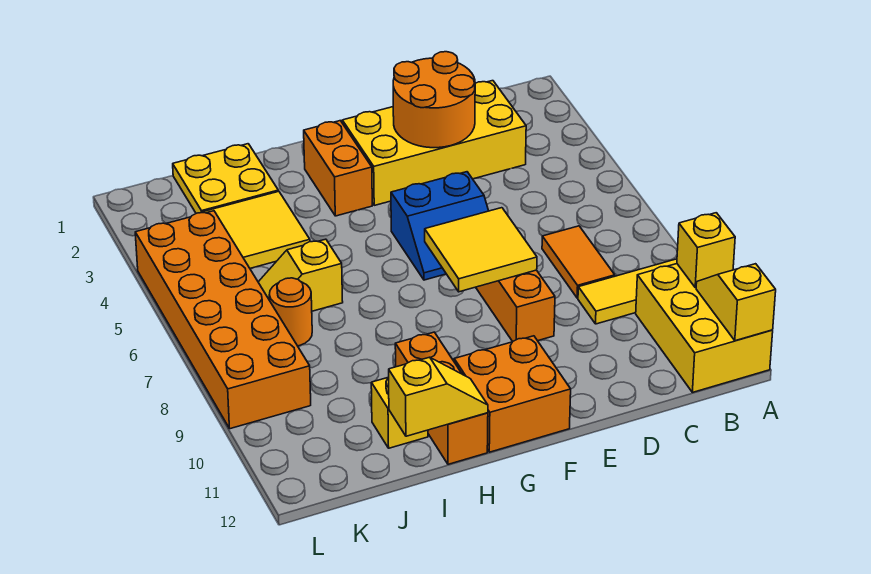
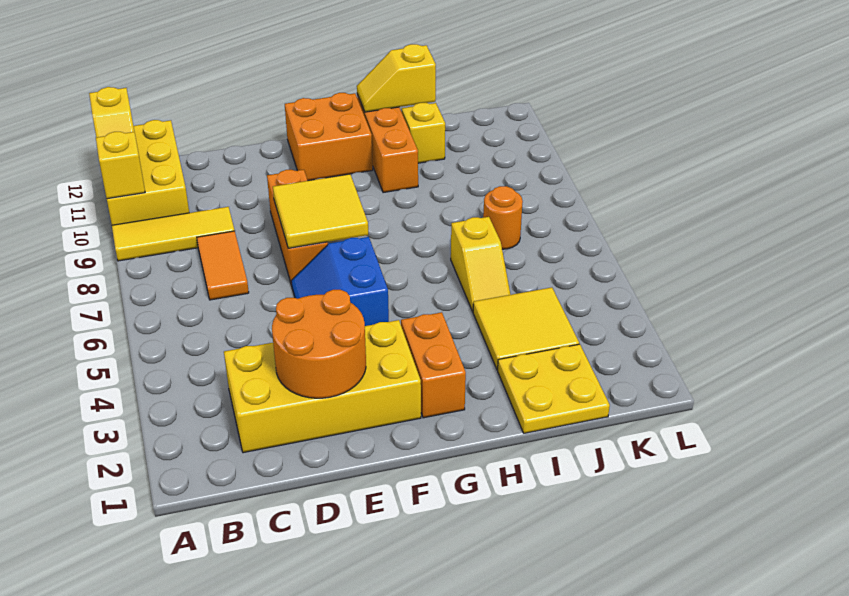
blue 2x2 slope [391,172,489,280] -> blue 2x2 slope turned to [291,237,389,326]
yellow 1x2 slope [258,239,343,311] -> yellow 1x2 slope turned to [451,217,510,312]
orange 2x6 brick [135,211,311,429] -> none

